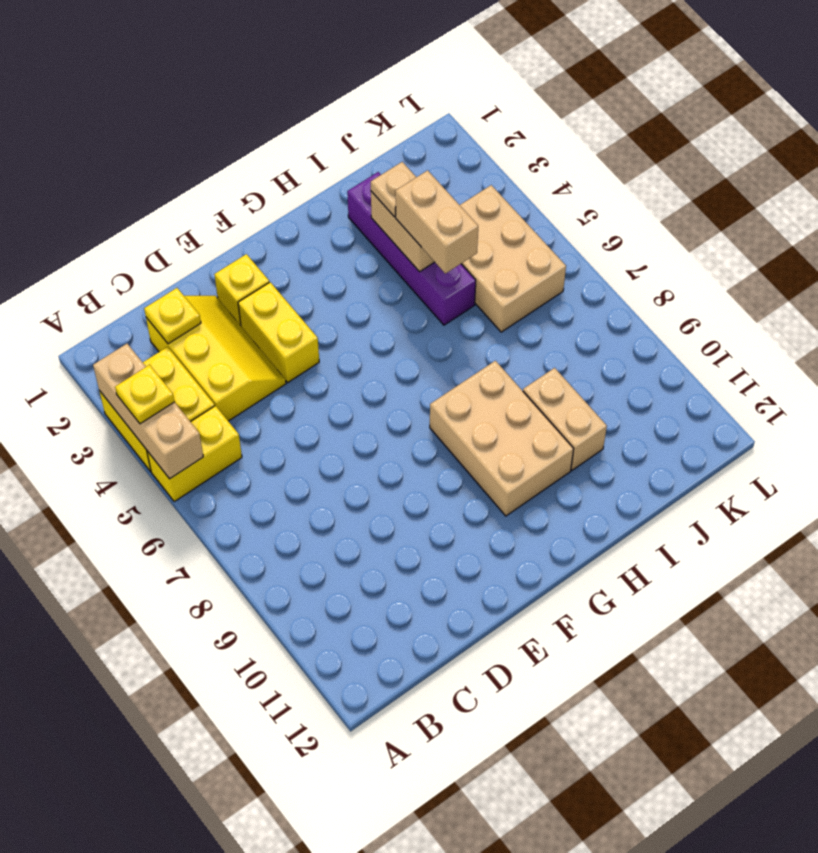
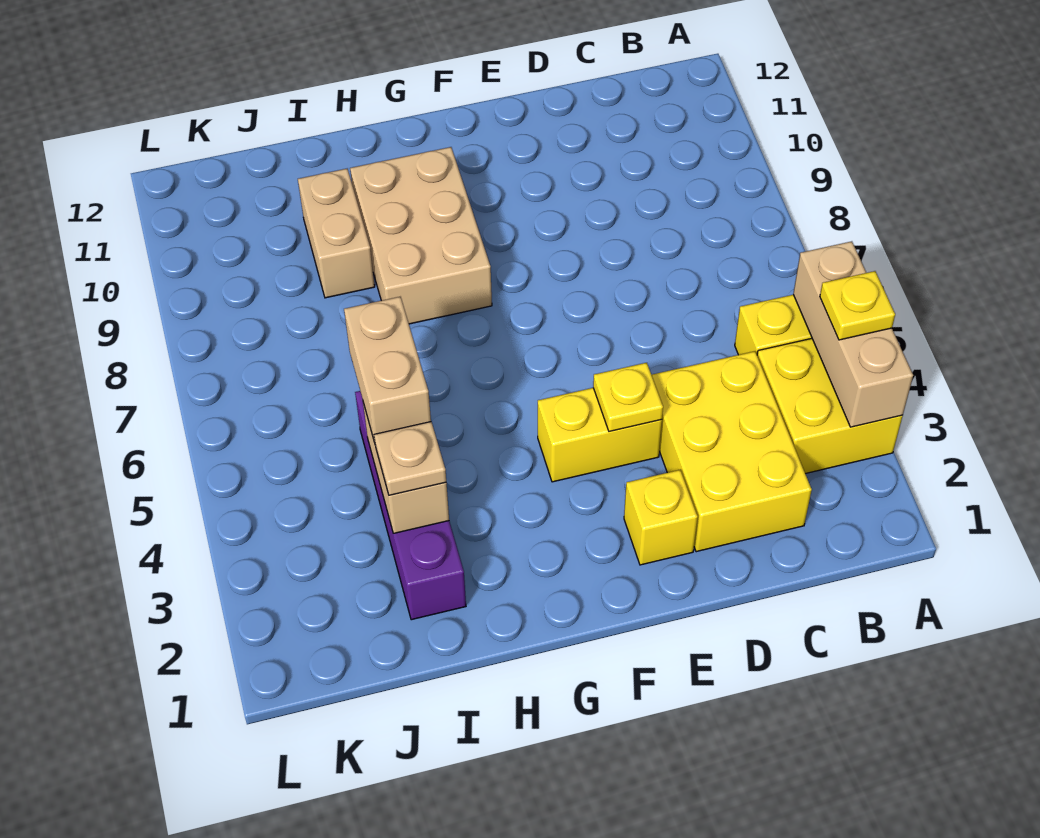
yellow 2x3 slope [146,296,286,421] -> yellow 2x3 brick [652,351,812,552]
yellow 1x1 plate [144,288,201,344] -> yellow 1x1 plate moved to [593,363,663,431]
yellow 1x2 brick [238,282,319,382] -> yellow 1x2 brick turned to [538,388,662,482]
tan 2x3 brick [460,185,566,332] -> none

